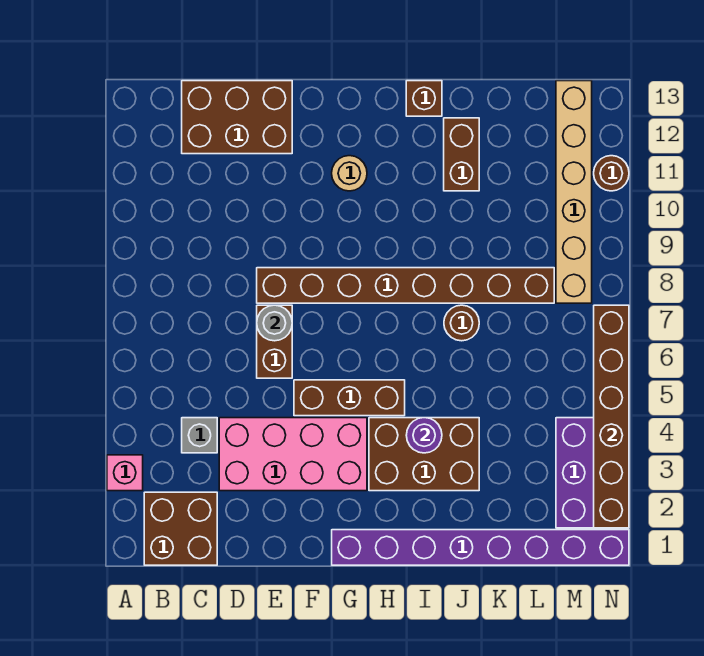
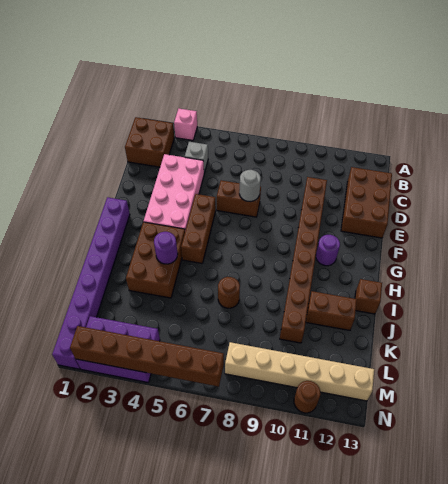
brown 1x8 brick [257,268,554,303] -> brown 1x8 brick moved to [280,177,327,343]
tan 1x1 round brick [332,156,367,191] -> purple 1x1 round brick [316,235,340,266]

